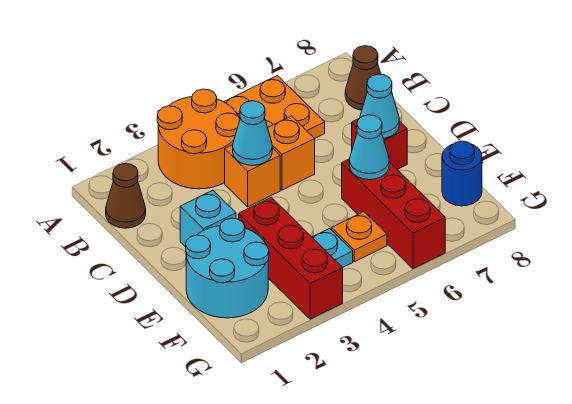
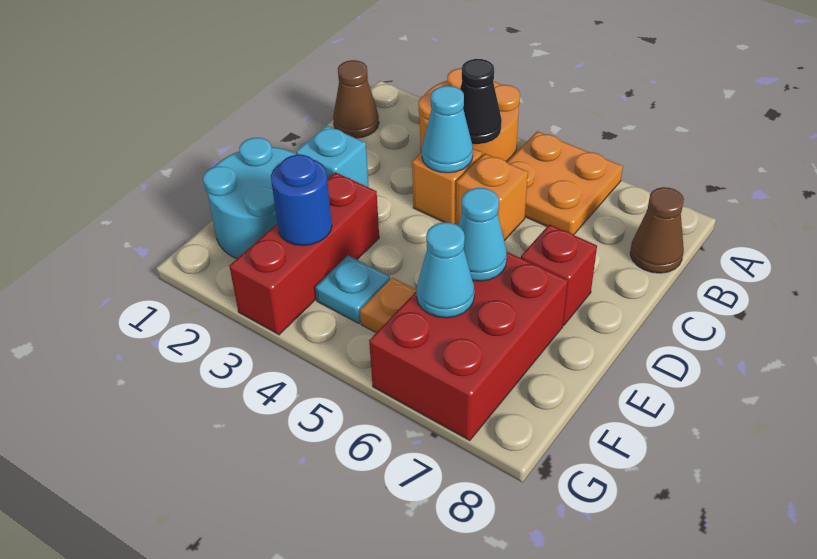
none -> black 1x1 cone [460,59,502,144]
cyan 1x1 cone [360,74,399,139] -> cyan 1x1 cone moved to [417,222,474,318]
red 1x3 brick [342,159,445,269] -> red 2x3 brick [369,252,568,441]
blue 1x1 round brick [442,141,482,206] -> blue 1x1 round brick moved to [271,155,332,246]

